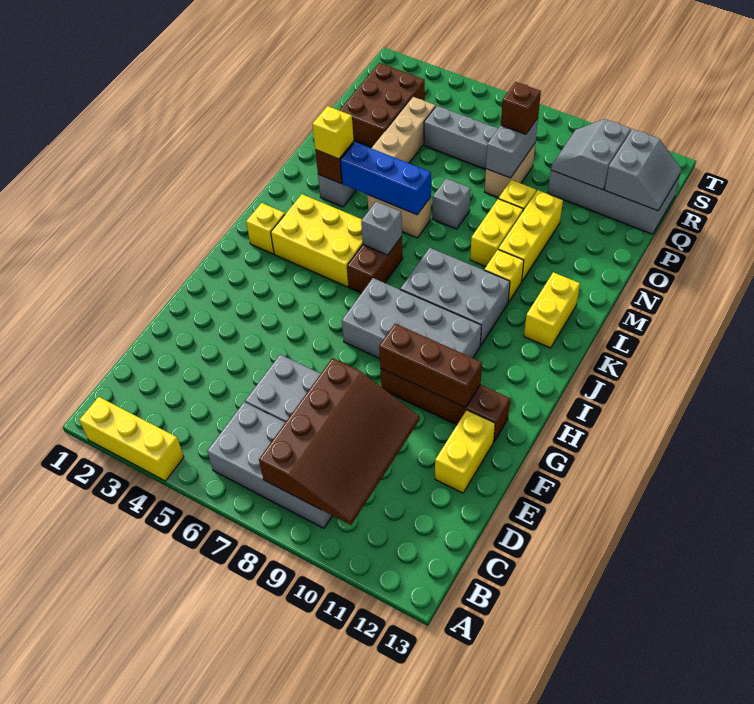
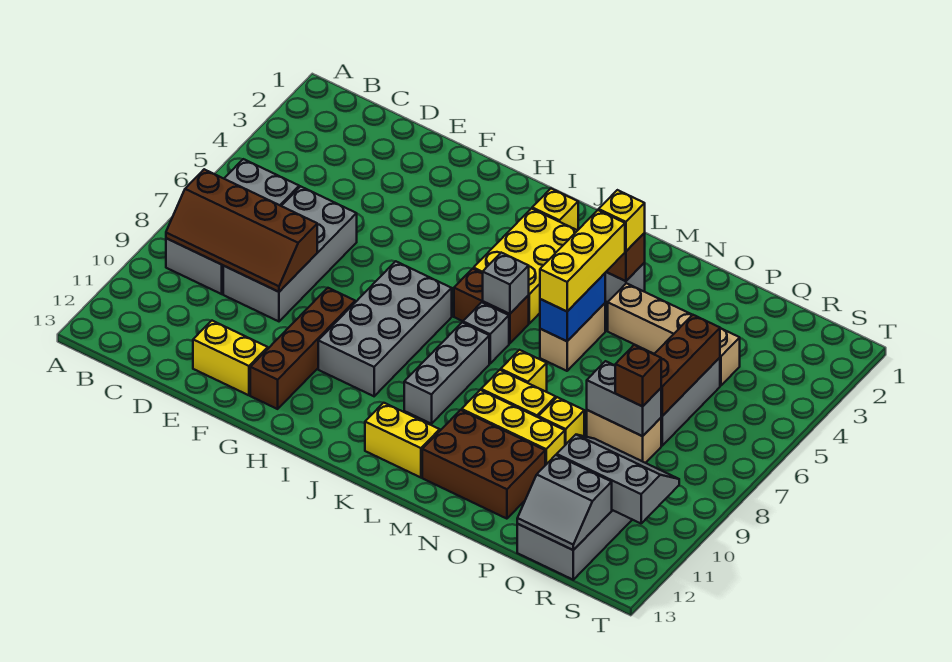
yellow 1x3 brick [79,397,184,481] -> yellow 1x3 brick moved to [540,210,625,311]
brown 3x4 slope [259,358,420,525] -> brown 2x4 slope [166,169,317,292]
brown 1x3 brick [379,324,482,408] -> brown 1x3 brick moved to [654,315,720,416]
grey 2x3 brick [400,248,510,346] -> grey 1x3 brick [404,322,489,424]
yellow 1x1 brick [484,250,524,302] -> yellow 1x1 brick moved to [501,350,547,392]
blue 1x3 brick [340,142,431,215] -> blue 1x2 brick [540,273,605,341]
grey 1x1 brick [433,178,471,229] -> grey 1x1 brick moved to [463,302,509,363]
brown 2x3 brick [339,63,425,148] -> brown 2x3 brick moved to [422,410,545,519]
grey 2x2 slope [551,119,631,190] -> grey 2x3 slope [557,435,679,523]

